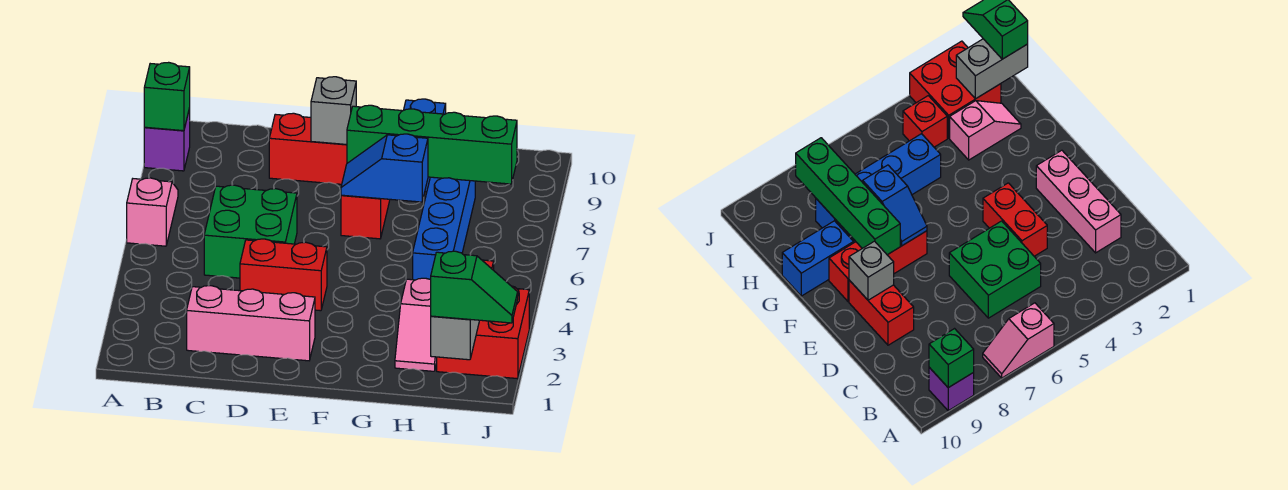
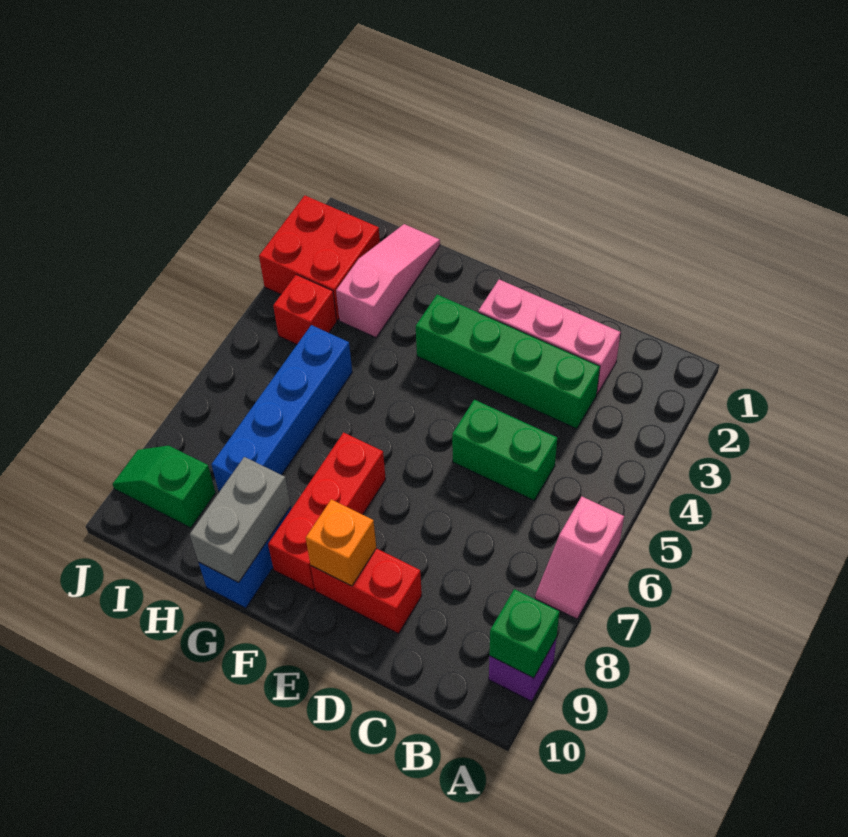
green 2x2 brick [204,185,297,278] -> green 1x2 brick [452,400,557,500]
red 1x2 brick [240,239,327,311] -> none
grey 1x1 brick [311,77,356,144] -> orange 1x1 brick [306,499,376,586]
blue 1x2 slope [341,134,428,202] -> none
green 1x4 brick [347,105,517,184] -> green 1x4 brick moved to [416,295,600,429]
pink 1x2 slope [395,278,437,371] -> pink 1x3 slope [336,224,440,338]
grey 1x2 brick [431,316,480,360] -> grey 1x2 brick moved to [190,457,291,582]
green 1x2 slope [431,251,518,323] -> green 1x2 slope moved to [112,446,216,528]

